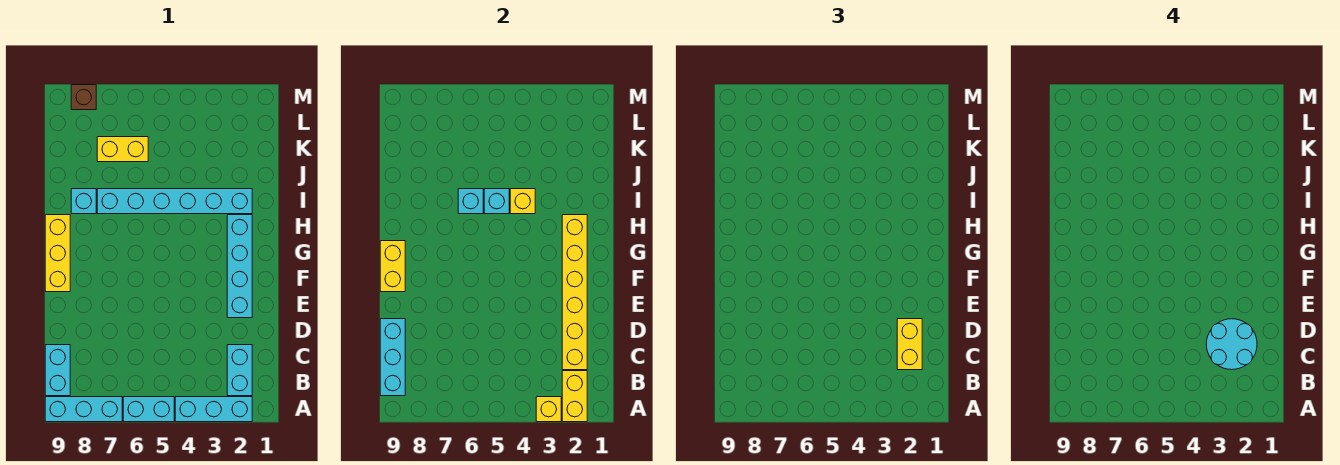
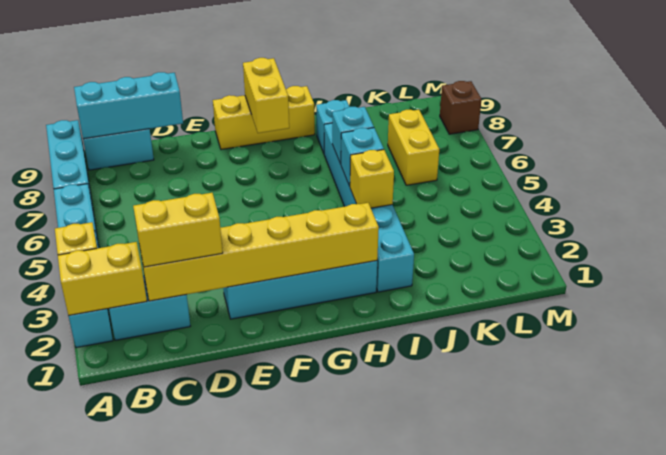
cyan 2x2 round brick [1206,319,1257,370] -> none
yellow 1x2 brick [380,241,405,292] -> yellow 1x2 brick turned to [243,58,289,133]

